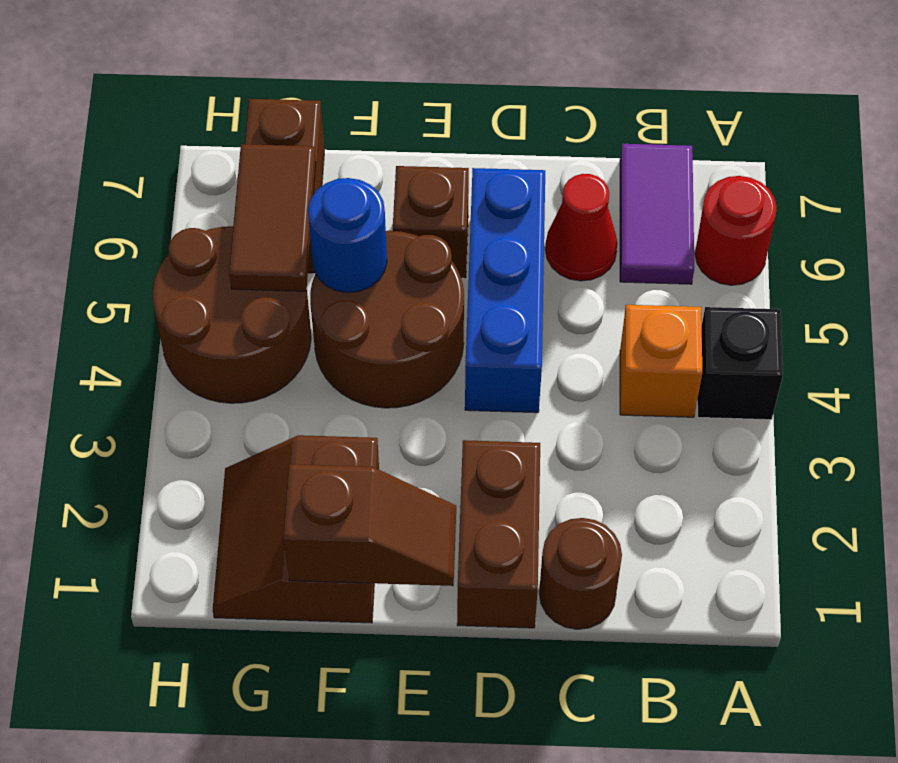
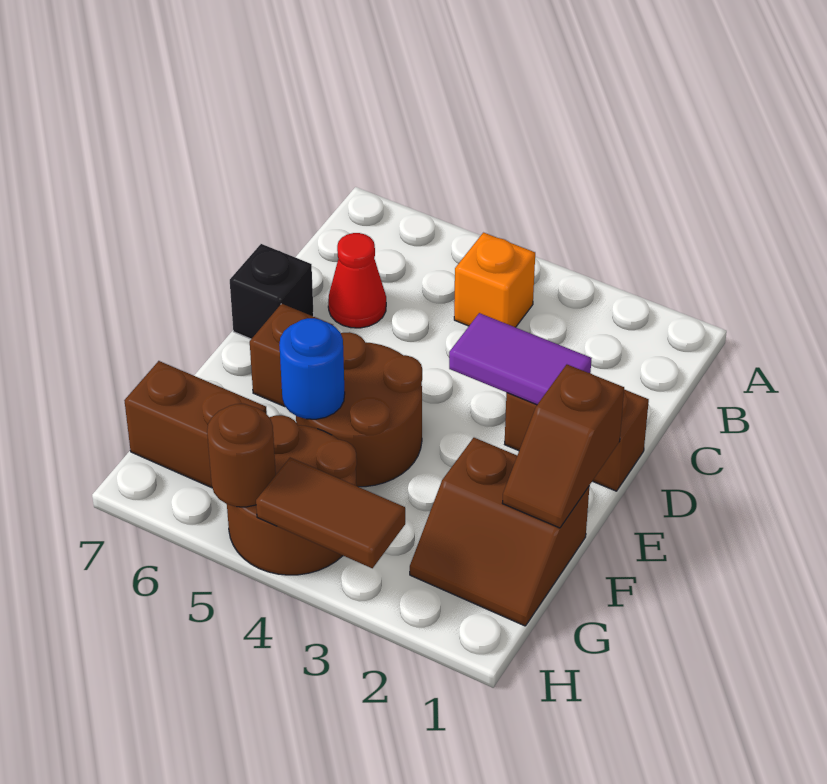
black 1x1 brick [697,307,783,420] -> black 1x1 brick moved to [230,244,314,339]
red 1x1 round brick [695,176,777,285] -> none
purple 1x2 tile [620,144,694,284] -> purple 1x2 tile moved to [449,313,592,405]
brown 1x1 round brick [539,518,622,629] -> brown 1x1 round brick moved to [207,404,276,507]
blue 1x3 brick [465,168,545,413] -> none
brown 1x2 slope [283,464,456,586] -> brown 1x2 slope turned to [502,365,624,528]
brown 1x2 tile [229,144,316,291] -> brown 1x2 tile moved to [256,458,405,568]

